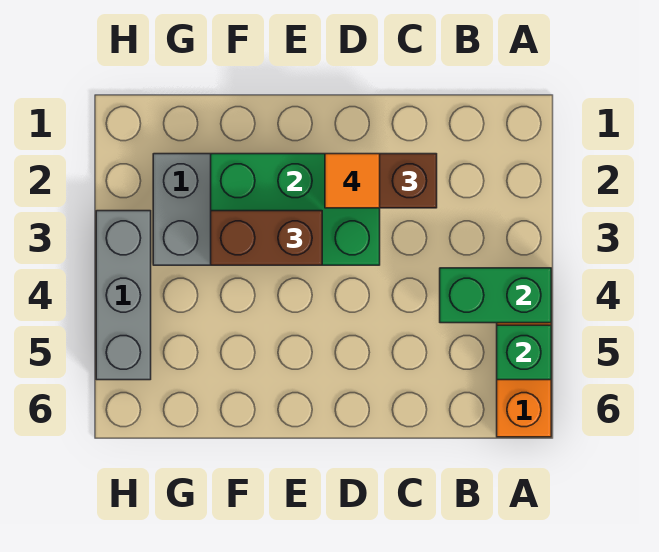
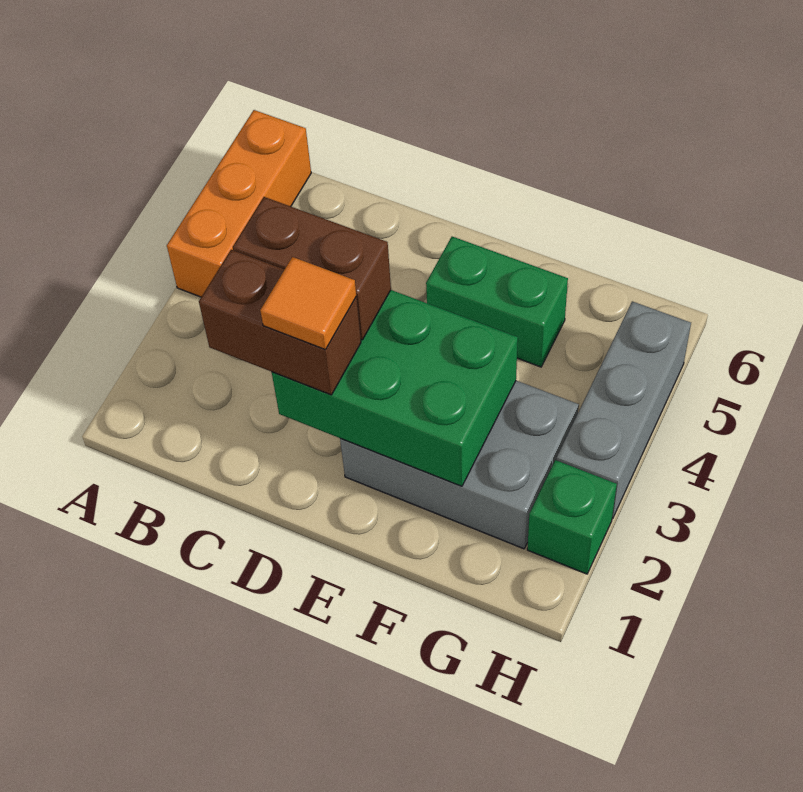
green 1x2 brick [440,268,551,323] -> green 1x2 brick moved to [426,237,568,367]
green 1x1 brick [497,325,551,380] -> green 1x1 brick moved to [527,460,617,574]
brown 1x2 brick [211,211,322,265] -> brown 1x2 brick moved to [233,197,391,340]

